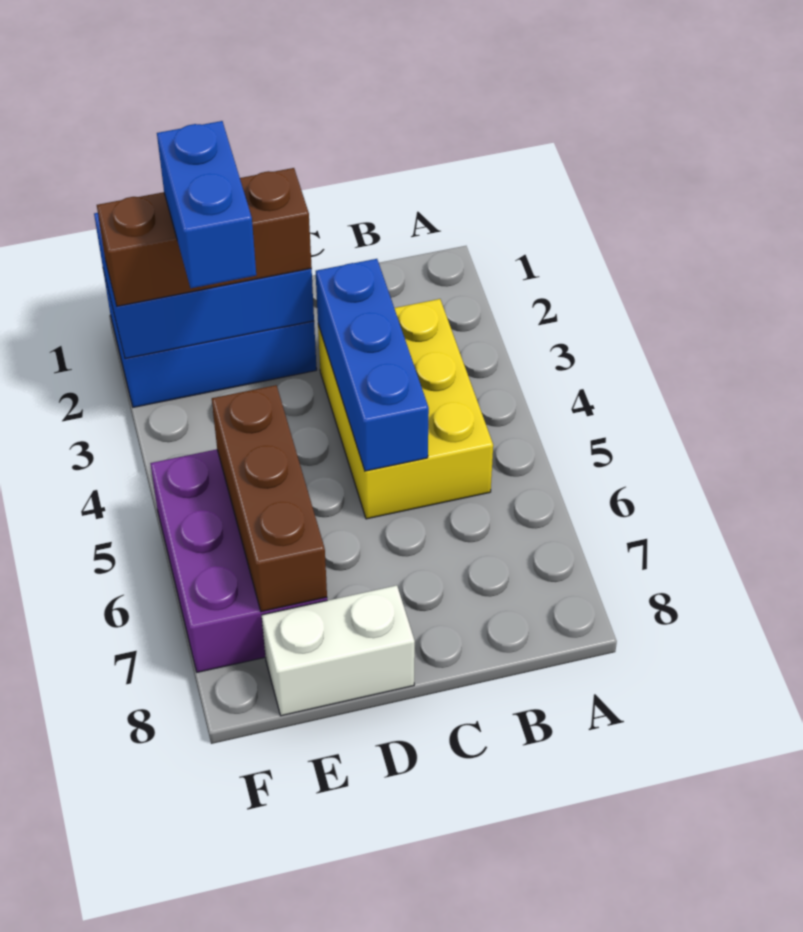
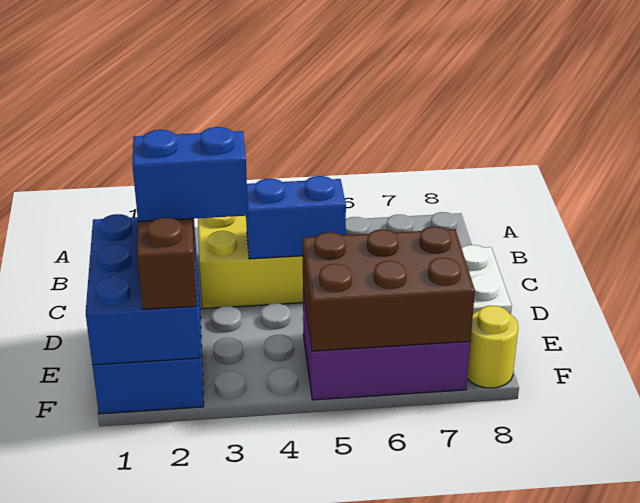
blue 1x3 brick [316,259,429,471] -> blue 1x2 brick [246,176,346,259]
brown 1x3 brick [212,385,327,612] -> brown 2x3 brick [302,227,475,351]
none -> yellow 1x1 round brick [467,306,518,388]

